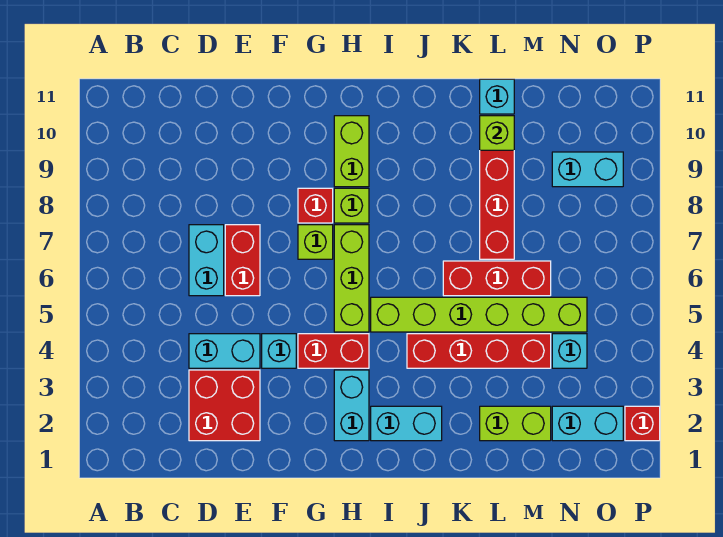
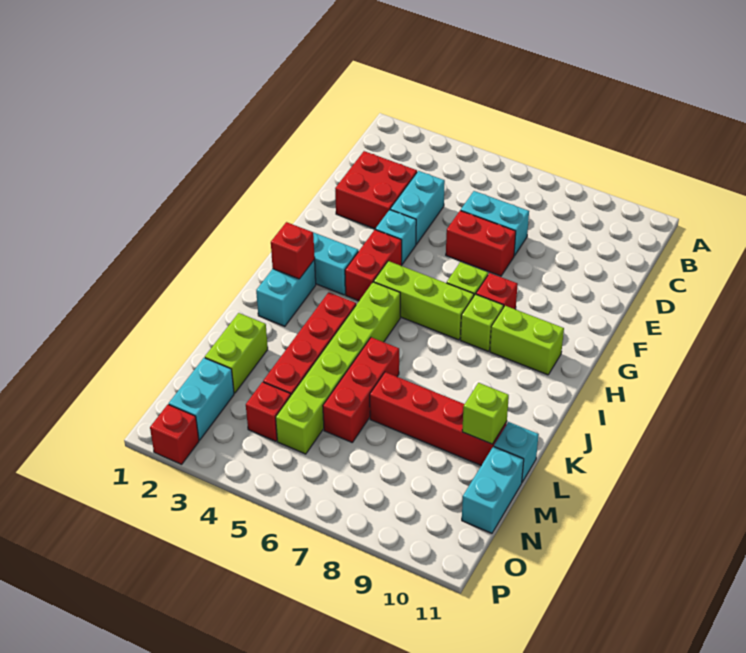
none -> red 1x1 brick [271,222,315,279]
cyan 1x1 brick [552,334,587,368] -> red 1x1 brick [246,382,291,441]
cyan 1x2 brick [552,152,623,187] -> cyan 1x2 brick moved to [462,446,524,533]

